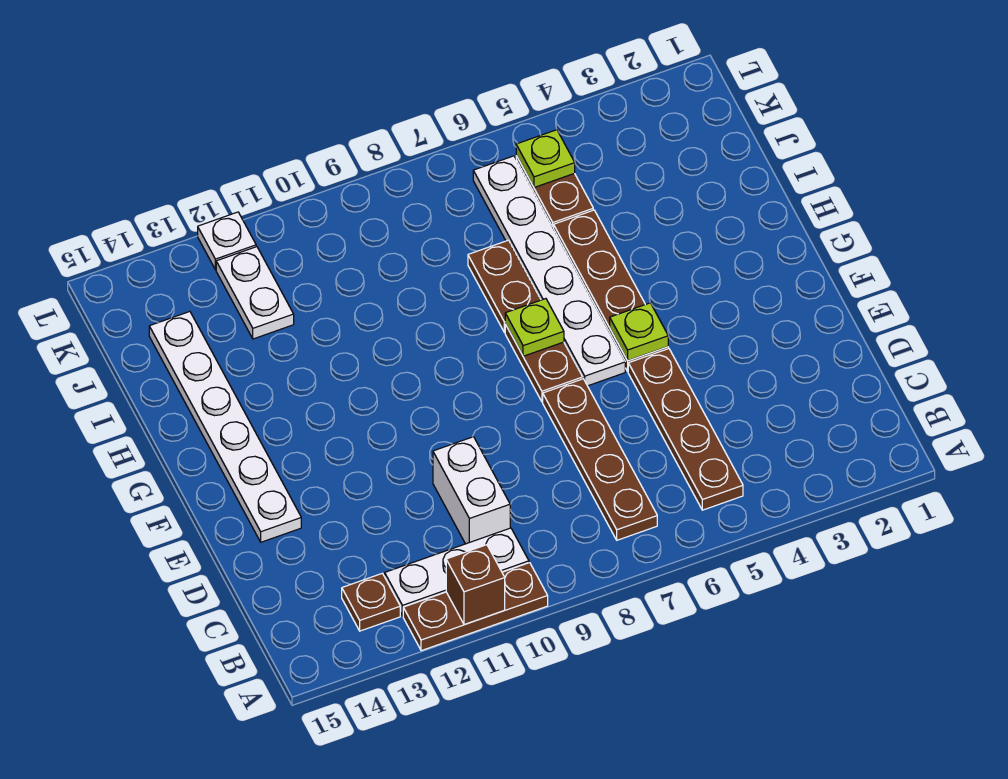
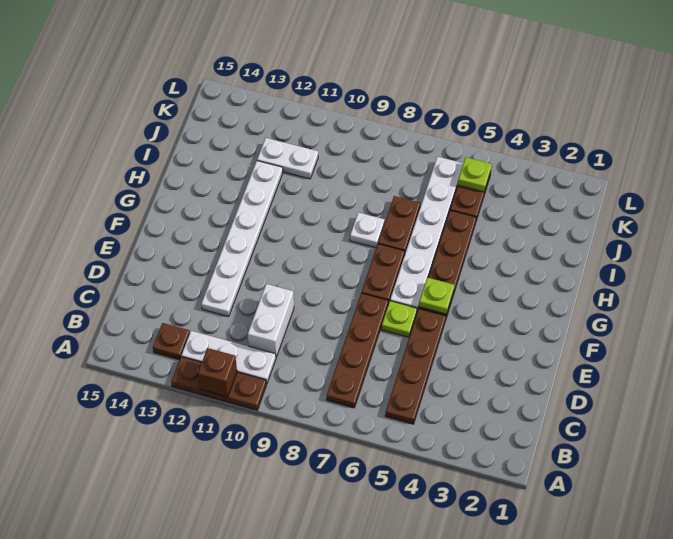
white 1x6 plate [149,312,301,542] -> white 1x6 plate moved to [201,161,283,317]
lime 1x1 plate [505,299,564,356] -> lime 1x1 plate moved to [382,301,417,337]
white 1x2 plate [216,247,294,339] -> white 1x2 plate turned to [257,138,318,179]
white 1x1 plate [198,212,256,270] -> white 1x1 plate moved to [350,212,385,248]

